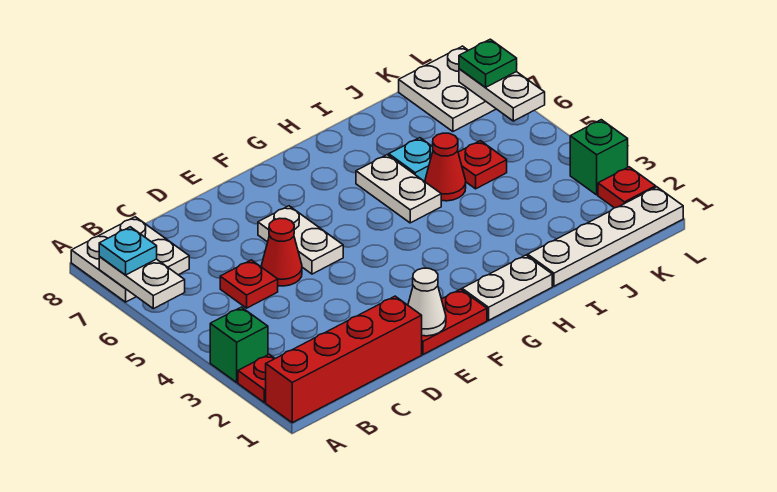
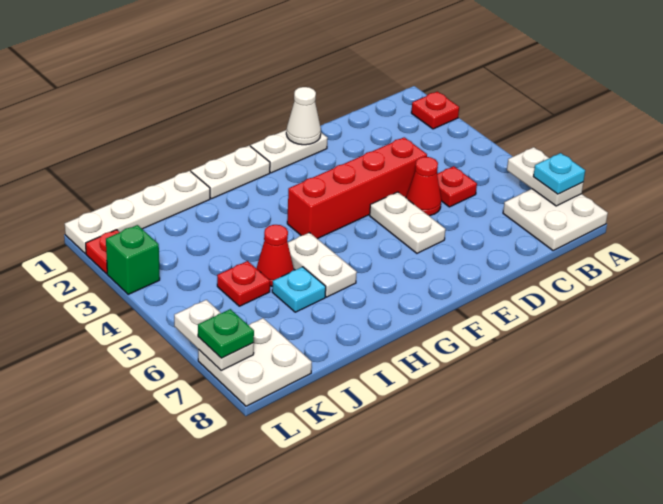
red 1x4 brick [266,296,422,423] -> red 1x4 brick moved to [287,137,427,239]
green 1x1 brick [210,307,268,382] -> none
red 1x2 plate [422,289,487,354] -> white 1x2 plate [251,130,327,173]

